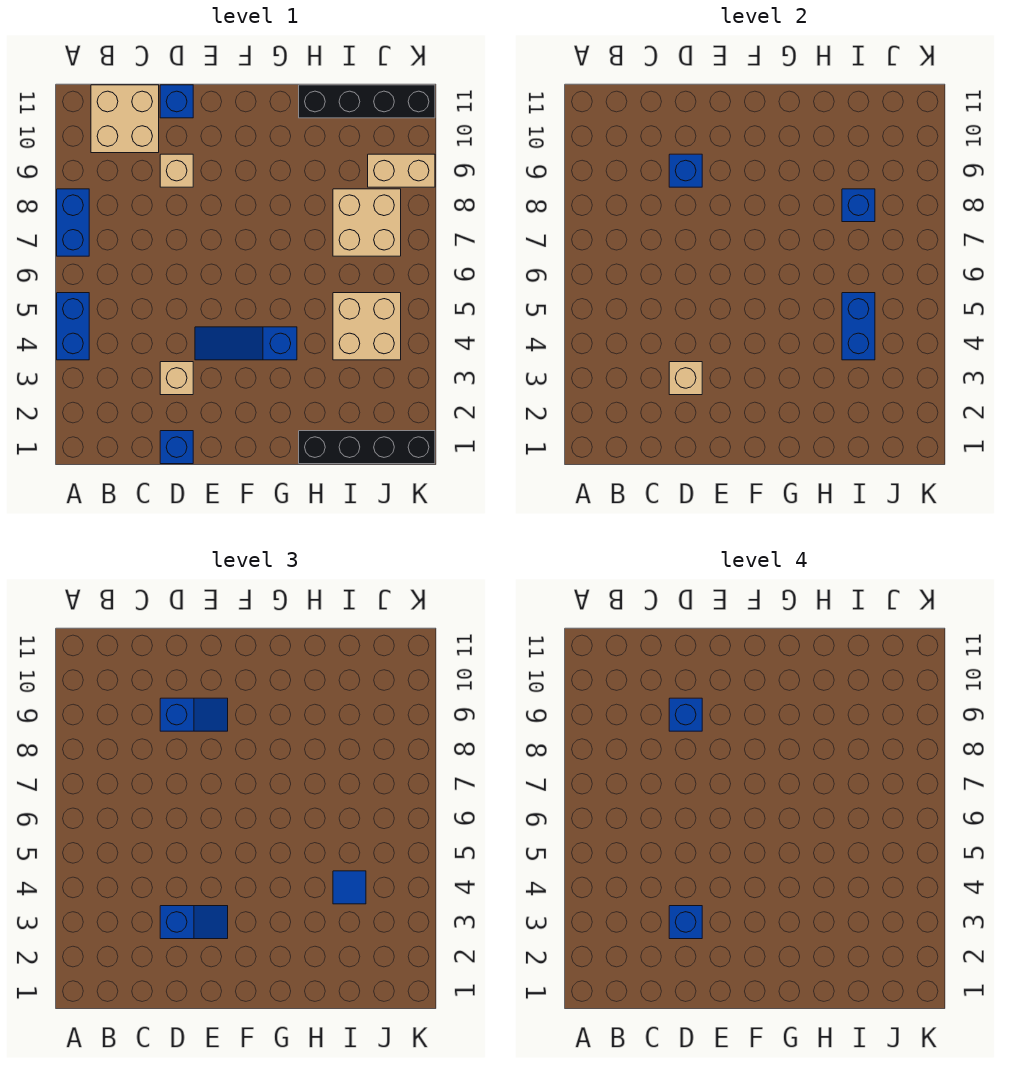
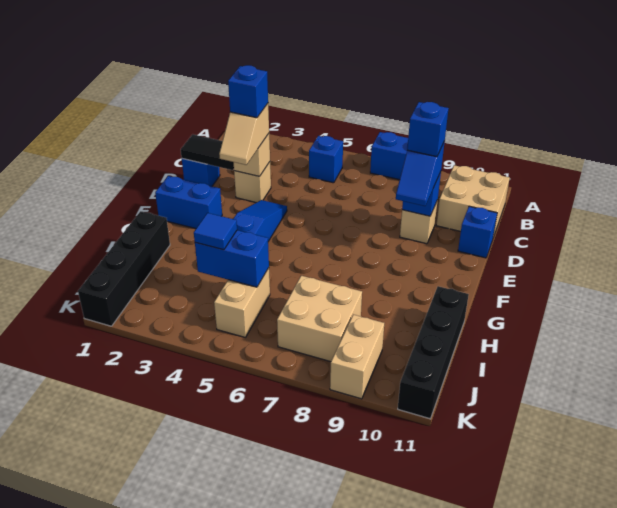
blue 1x2 brick [57,293,89,360] -> blue 1x2 brick moved to [155,176,222,229]
none -> black 1x2 tile [181,134,234,170]
blue 1x2 slope [160,906,228,939] -> tan 1x2 slope [219,104,269,165]
tan 2x2 brick [333,293,401,360] -> tan 1x2 brick [214,268,270,338]
blue 1x1 brick [842,189,875,222] -> blue 1x1 brick moved to [309,136,343,183]

